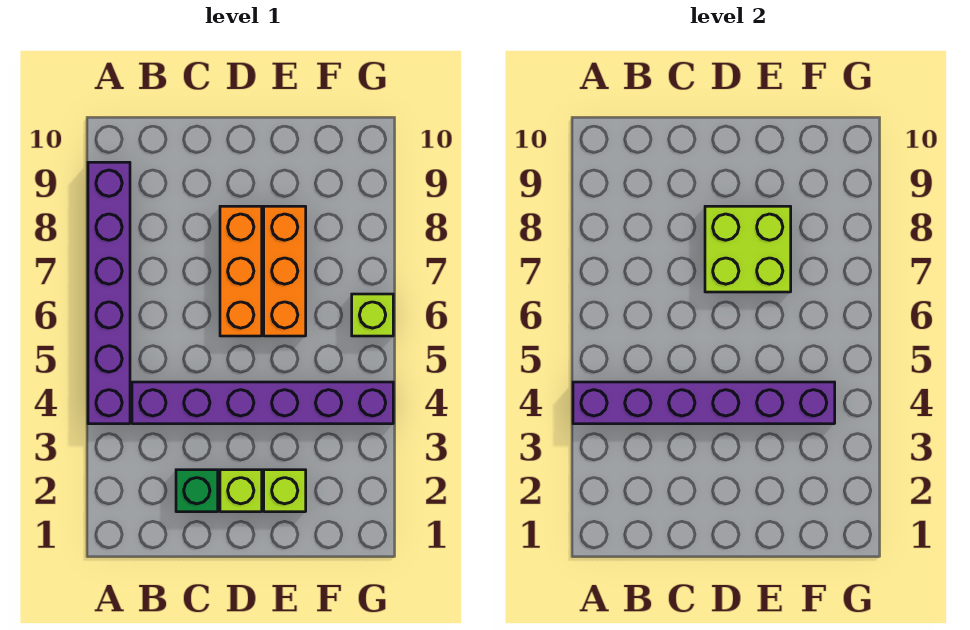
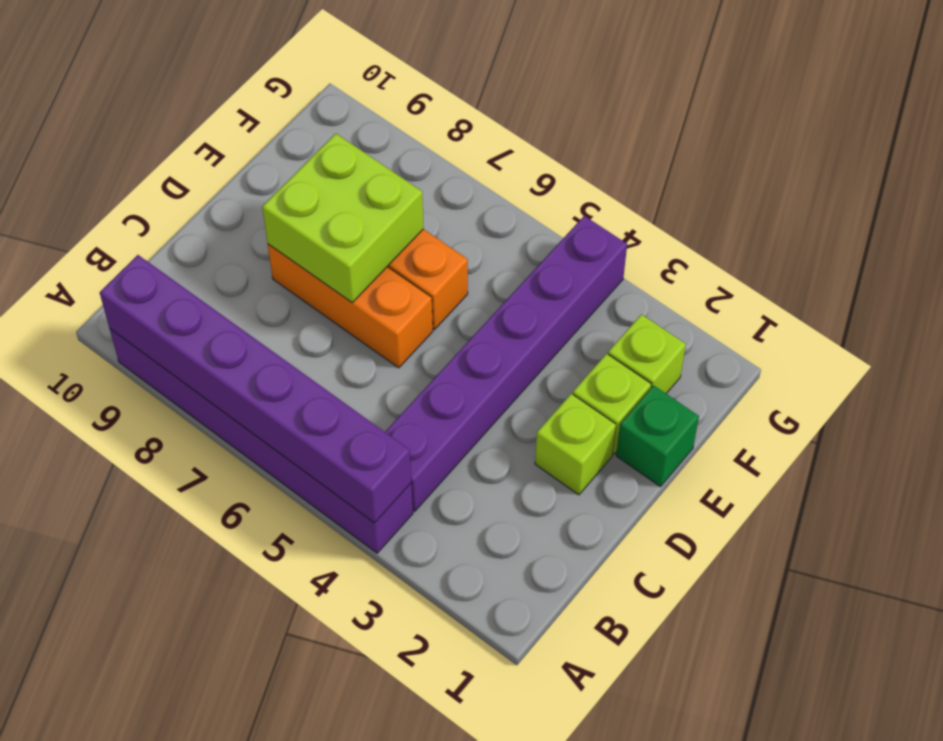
purple 1x6 brick [573,382,835,424] -> purple 1x6 brick turned to [100,255,411,523]
green 1x1 brick [176,470,218,512] -> green 1x1 brick moved to [616,385,699,487]
lime 1x1 brick [352,294,393,336] -> lime 1x1 brick moved to [608,314,686,393]

